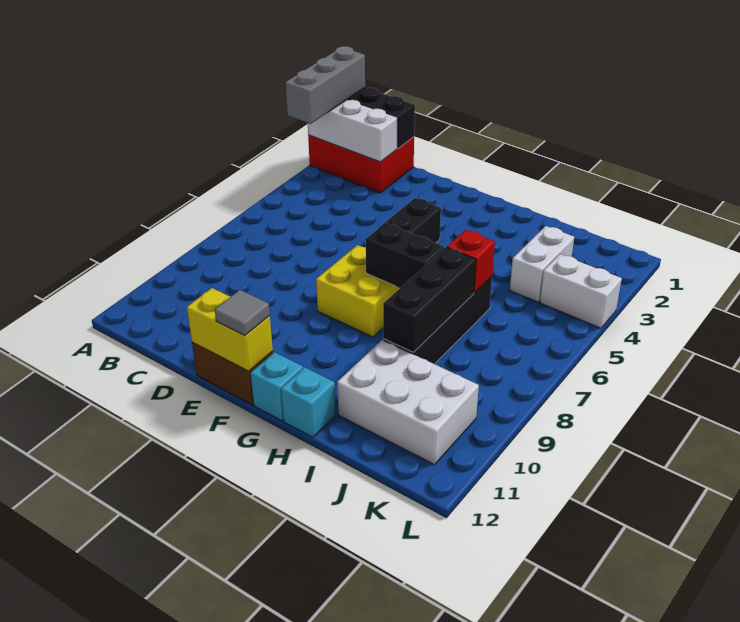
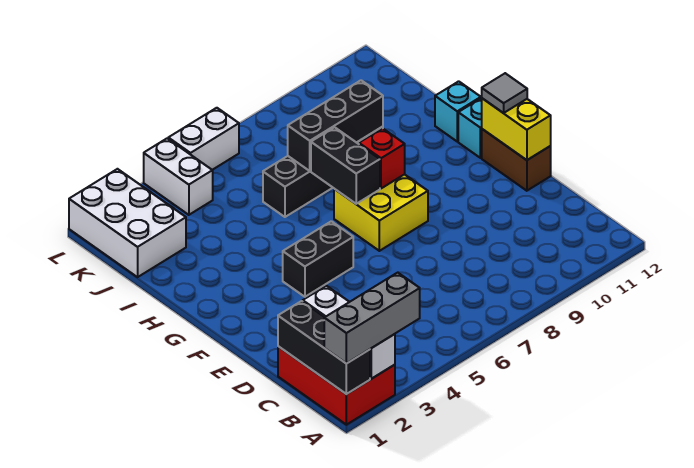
red 1x1 brick [447,230,495,293] -> red 1x1 brick moved to [359,128,405,188]
white 2x3 brick [337,340,479,465] -> white 2x3 brick moved to [69,169,186,277]
white 1x2 brick [510,226,574,302] -> white 1x2 brick moved to [168,108,239,170]

